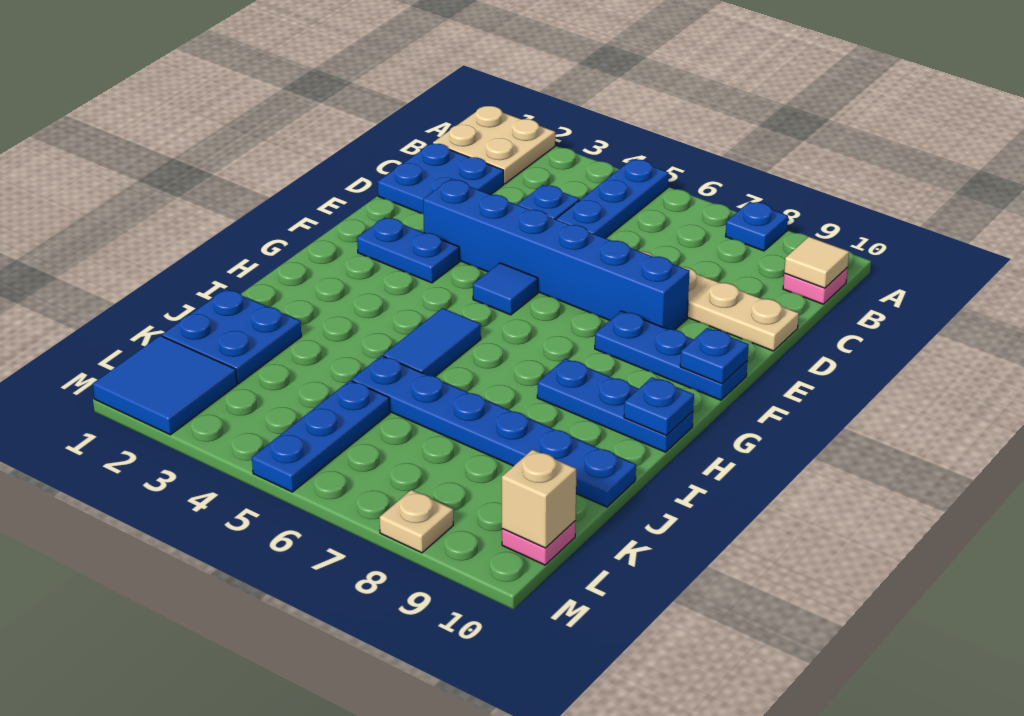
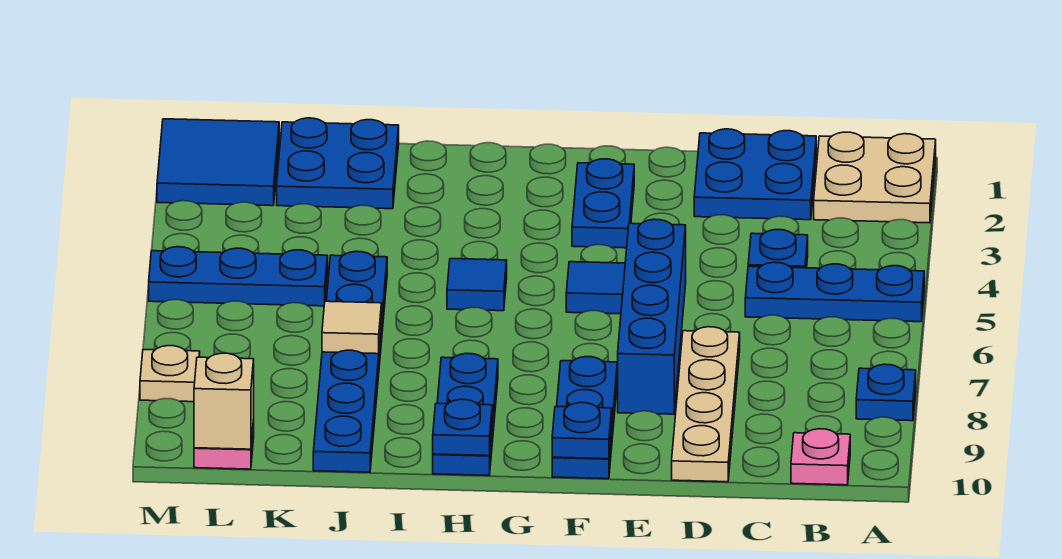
tan 1x1 tile [784,237,849,288] -> tan 1x1 tile moved to [322,301,382,354]
blue 1x6 brick [423,179,690,330] -> blue 1x4 brick [618,219,686,414]
blue 1x2 tile [383,308,481,376] -> blue 1x1 tile [447,259,507,311]

